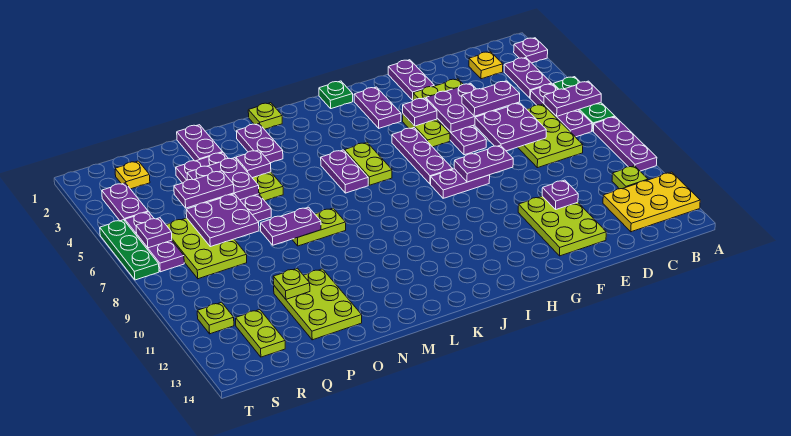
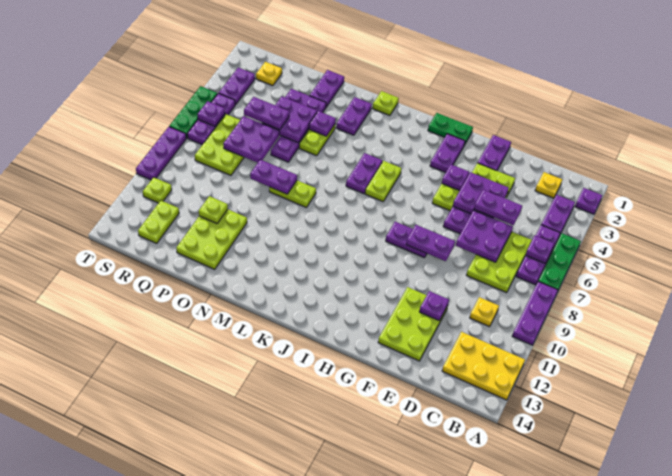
purple 1x2 plate [544,81,601,116] -> purple 1x1 plate [526,235,554,263]
lime 1x1 plate [612,166,648,189] -> none
none -> yellow 1x1 plate [470,297,499,327]
purple 1x3 plate [392,128,452,184] -> purple 1x3 plate moved to [136,127,186,180]
green 1x1 plate [319,81,353,109] -> green 1x2 plate [428,113,473,144]

